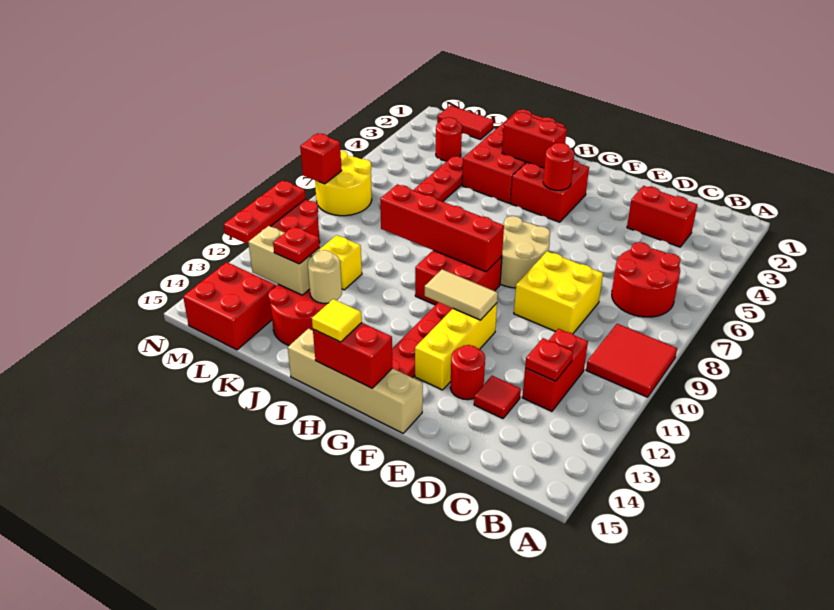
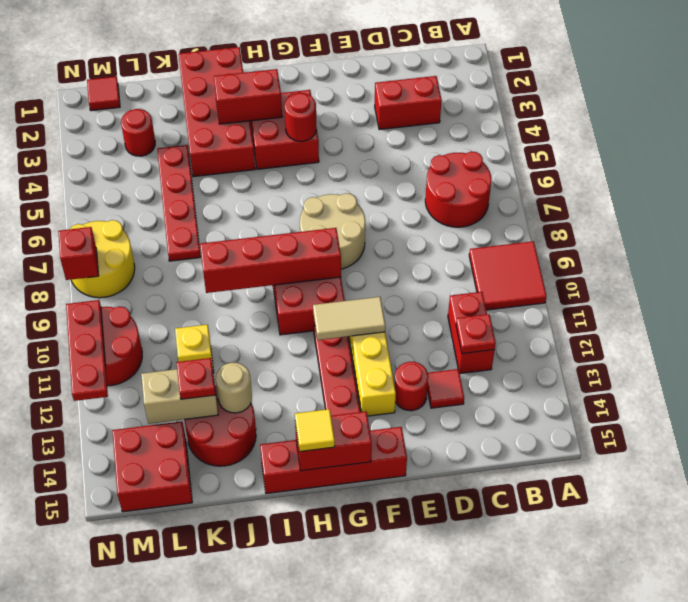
yellow 2x2 brick [514,251,603,334] -> none
tan 1x4 brick [288,329,423,433] -> red 1x4 brick [260,427,407,494]
red 1x2 tile [437,106,494,139] -> red 1x1 tile [87,77,120,111]

